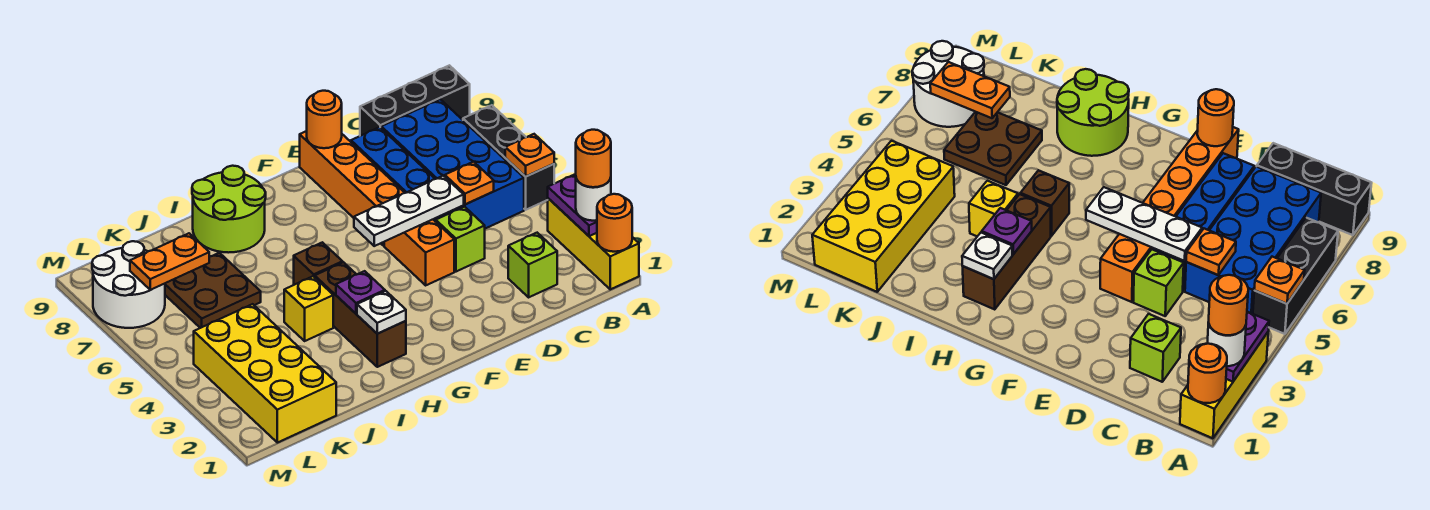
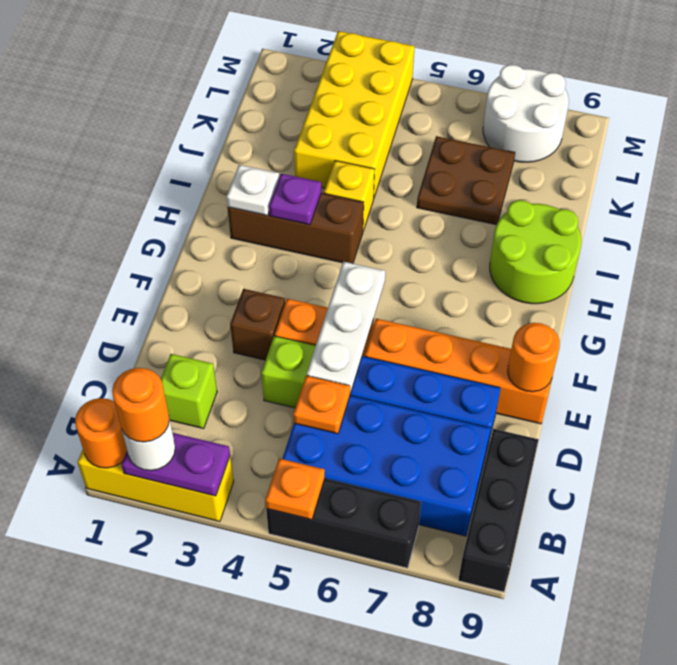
brown 1x1 brick [294,242,343,285] -> brown 1x1 brick moved to [230,289,285,360]
yellow 2x4 brick [194,304,336,443] -> yellow 2x4 brick turned to [294,31,415,197]
orange 1x2 plate [130,233,209,290] -> none

